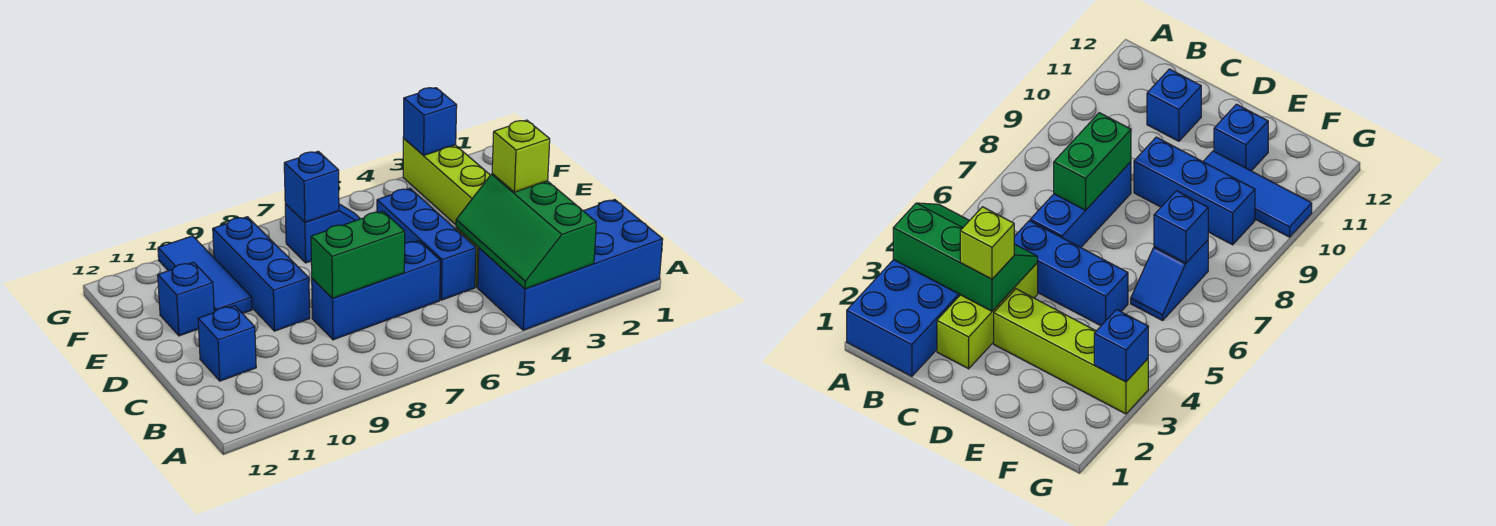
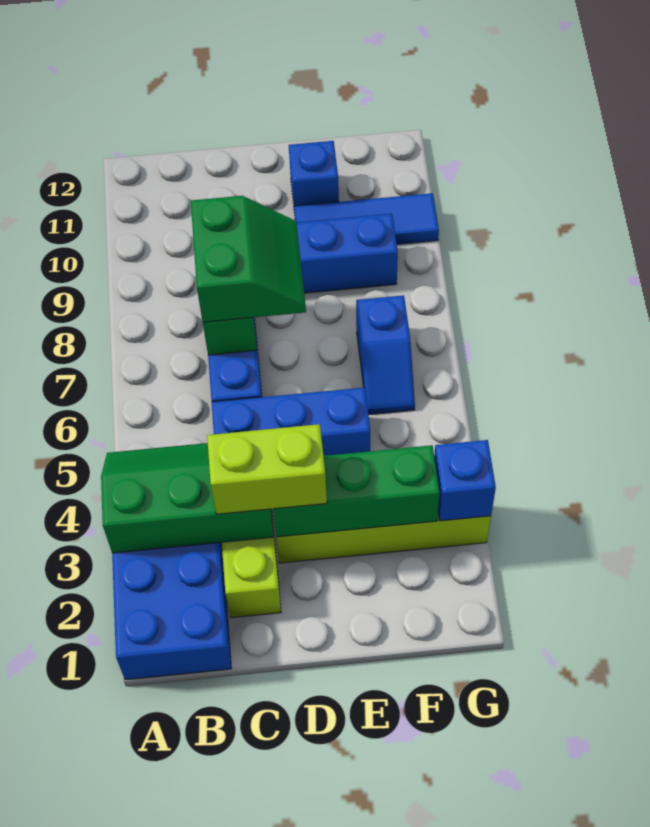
lime 1x1 brick [492,120,550,192] -> lime 1x2 brick [207,424,327,514]
none -> green 2x2 slope [191,196,306,322]
blue 1x1 brick [198,306,256,381] -> none
none -> green 1x3 brick [273,445,440,537]
blue 1x1 brick [284,151,339,222] -> none

